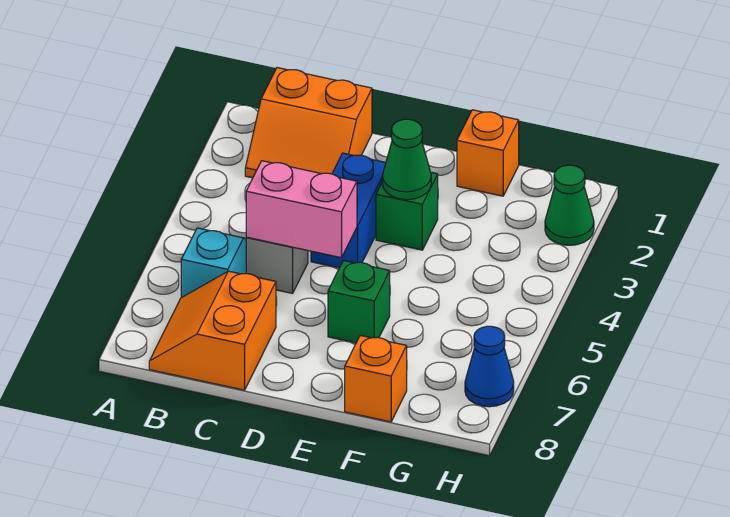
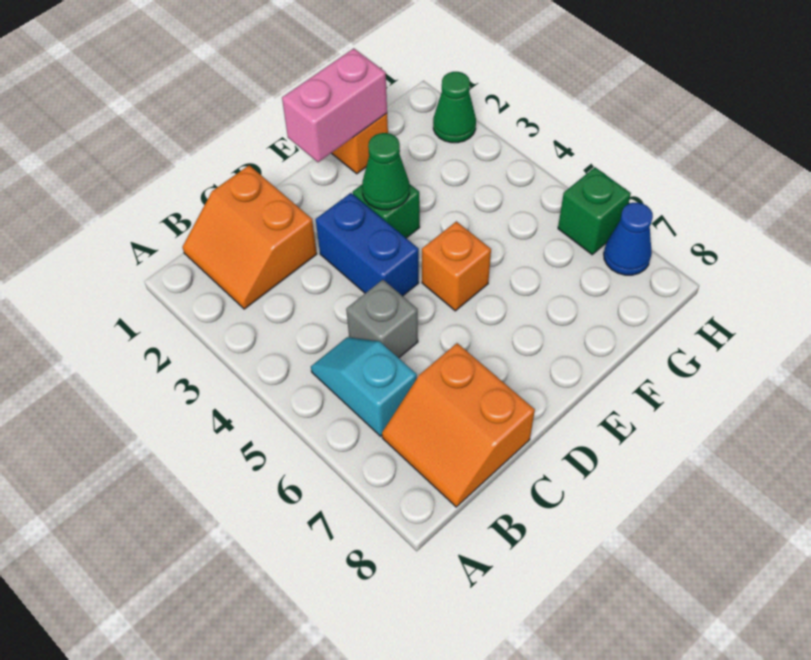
orange 2x2 slope [245,68,372,178] -> orange 2x2 slope turned to [182,165,317,309]
pink 1x2 brick [246,161,357,258] -> pink 1x2 brick moved to [282,48,387,162]
green 1x1 brick [328,260,390,343] -> green 1x1 brick moved to [558,167,631,255]
orange 1x1 brick [345,335,407,422] -> orange 1x1 brick moved to [422,221,491,311]

